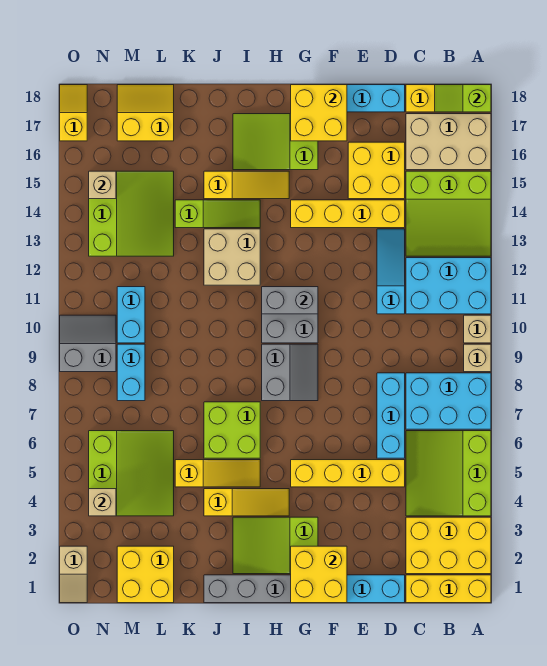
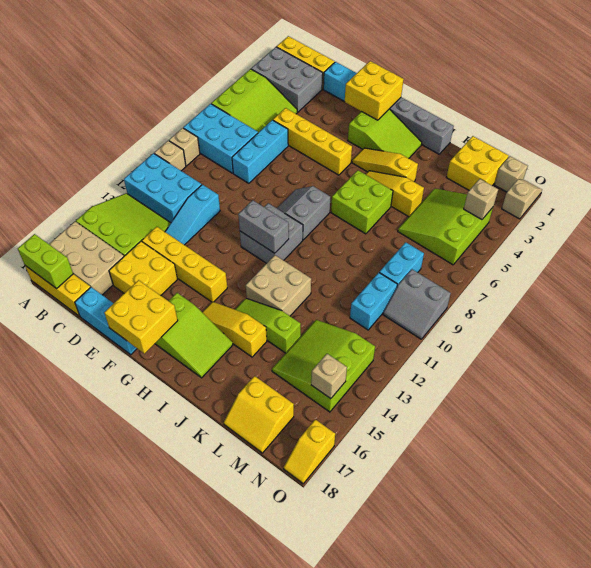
yellow 2x3 brick [406,517,491,574] -> grey 2x3 brick [251,47,323,112]
lime 1x2 slope [435,85,491,112] -> lime 1x2 brick [18,234,73,289]
none -> tan 1x1 brick [494,156,528,192]

